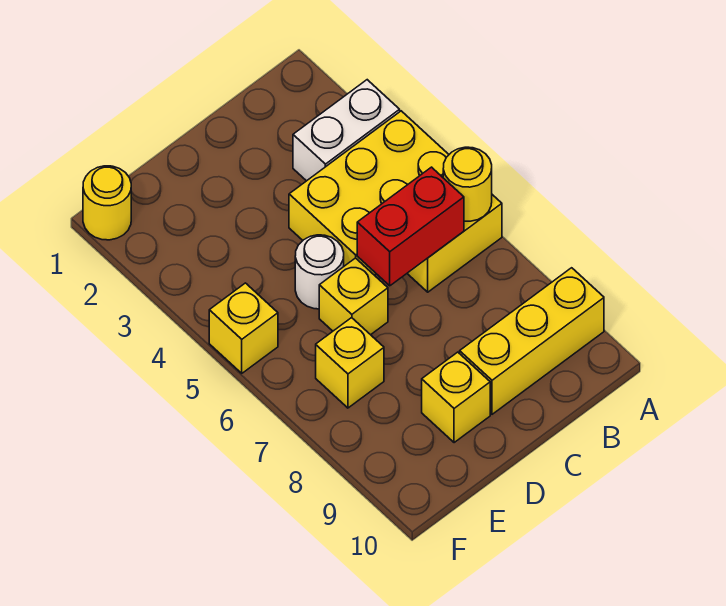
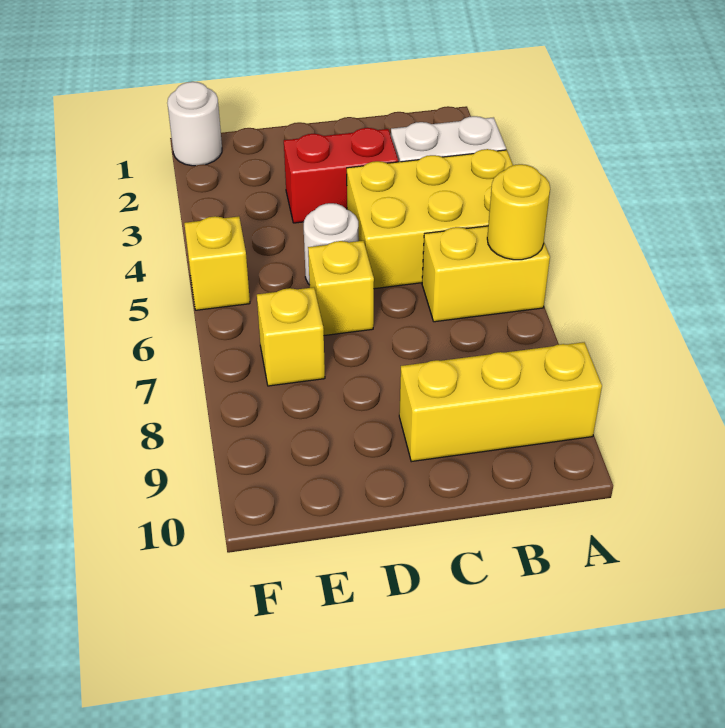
red 1x2 brick [357,167,464,286] -> red 1x2 brick moved to [284,128,398,223]
yellow 1x1 brick [422,352,490,443] -> none
yellow 1x1 round brick [83,166,131,240] -> white 1x1 round brick [167,82,222,166]

